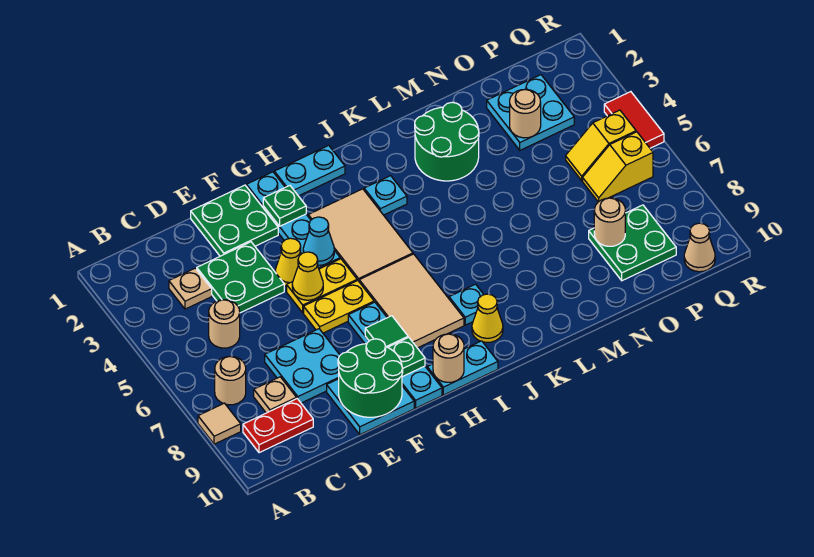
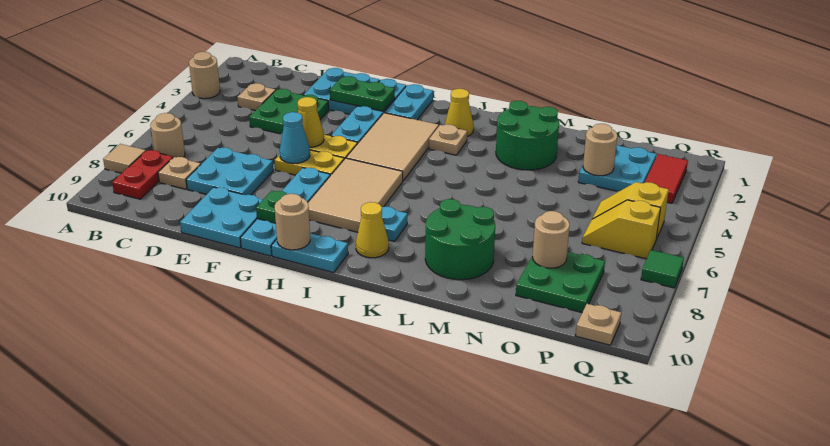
red 1x2 plate [243,399,313,453] -> red 1x2 plate turned to [112,150,173,199]
tan 1x1 round brick [209,300,240,348] -> tan 1x1 round brick moved to [189,52,220,99]
green 2x2 plate [191,185,278,256] -> cyan 2x2 plate [304,68,379,114]
green 2x2 round brick [338,339,403,417] -> green 2x2 round brick moved to [425,199,495,280]
yellow 1x1 cone [275,238,301,286] -> yellow 1x1 cone moved to [445,89,474,136]
green 1x1 plate [263,186,306,226] -> green 1x2 plate [330,76,395,111]
cyan 1x1 cone [303,217,334,265] -> cyan 1x1 cone moved to [280,112,310,163]
green 1x1 tile [365,316,408,347] -> green 1x1 tile moved to [641,250,684,288]
cyan 1x2 plate [274,145,345,196] -> cyan 1x2 plate turned to [385,84,433,120]
cyan 1x1 plate [364,176,407,215] -> tan 1x1 plate [429,124,467,155]
tan 1x1 cone [684,223,715,272] -> tan 1x1 plate [575,304,621,345]
red 1x2 tile [604,92,664,148] -> red 1x2 tile moved to [644,154,688,203]

